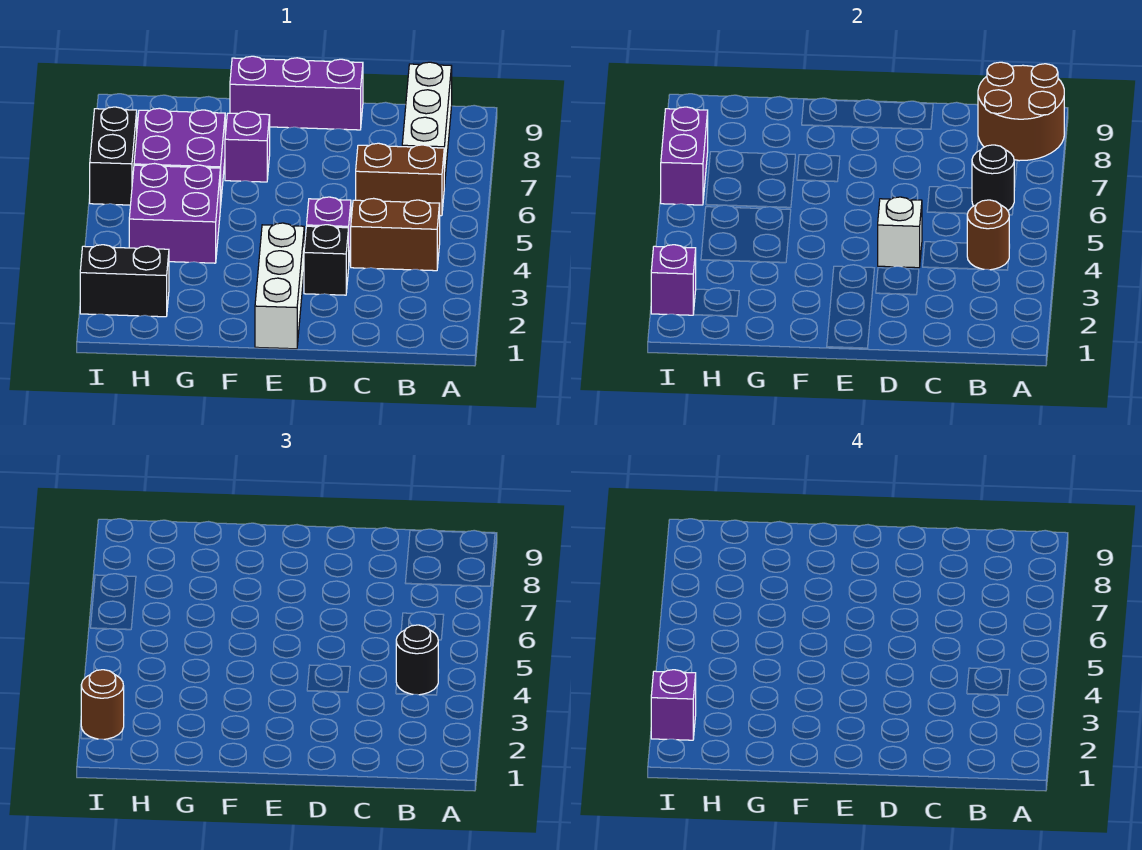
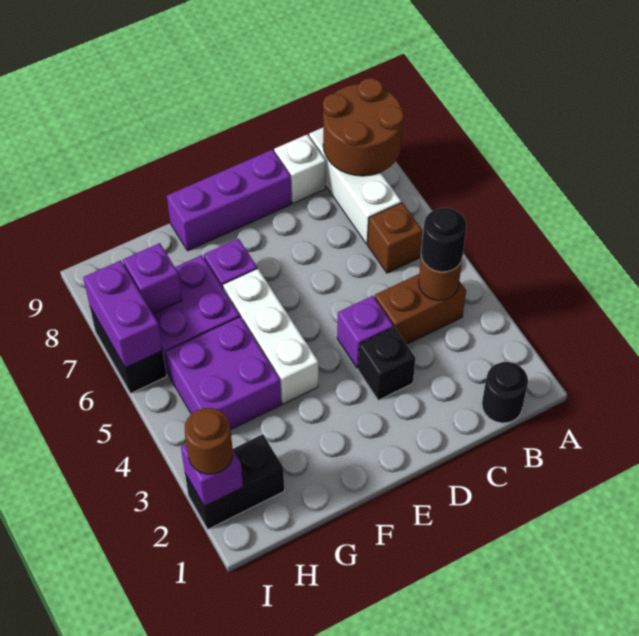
brown 1x2 brick [356,143,444,216] -> brown 1x1 brick [368,203,423,273]
black 1x1 round brick [972,145,1014,210] -> black 1x1 round brick moved to [482,362,528,423]
white 1x1 brick [878,197,922,268] -> white 1x1 brick moved to [274,134,326,203]
white 1x3 brick [255,223,304,349] -> white 1x3 brick moved to [223,268,318,404]
purple 1x1 brick [651,670,696,740] -> purple 1x1 brick moved to [123,243,182,314]

